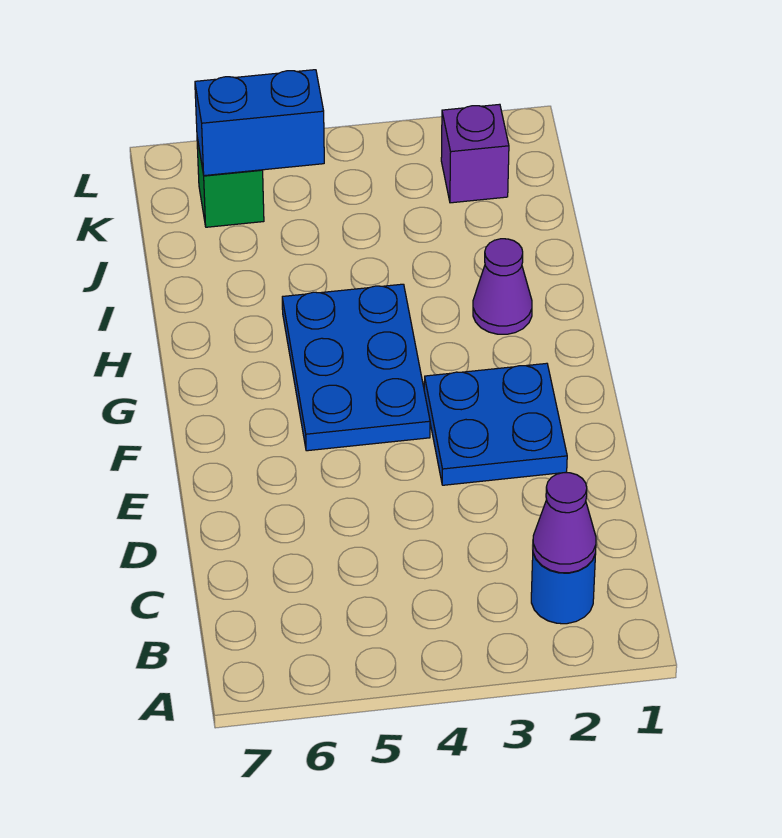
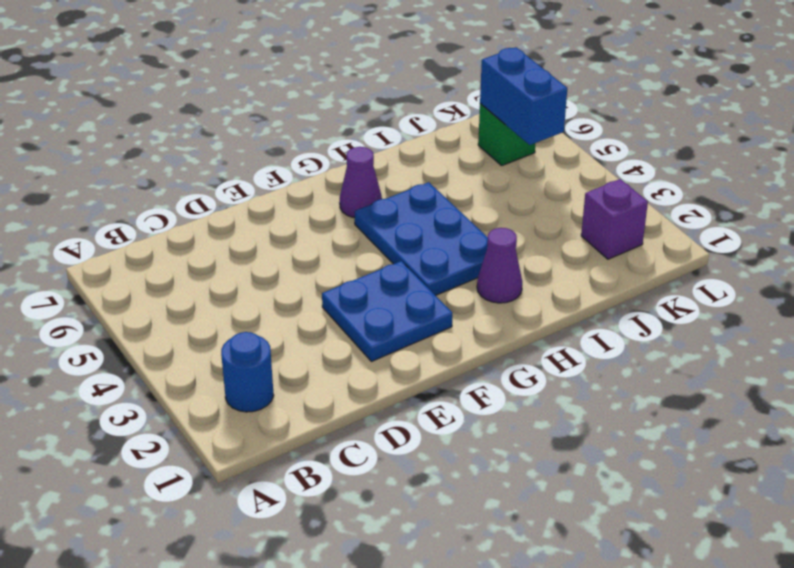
purple 1x1 cone [533,473,596,573] -> purple 1x1 cone moved to [340,147,382,218]
blue 2x3 plate [282,284,430,451] -> blue 2x3 plate turned to [355,182,488,296]

